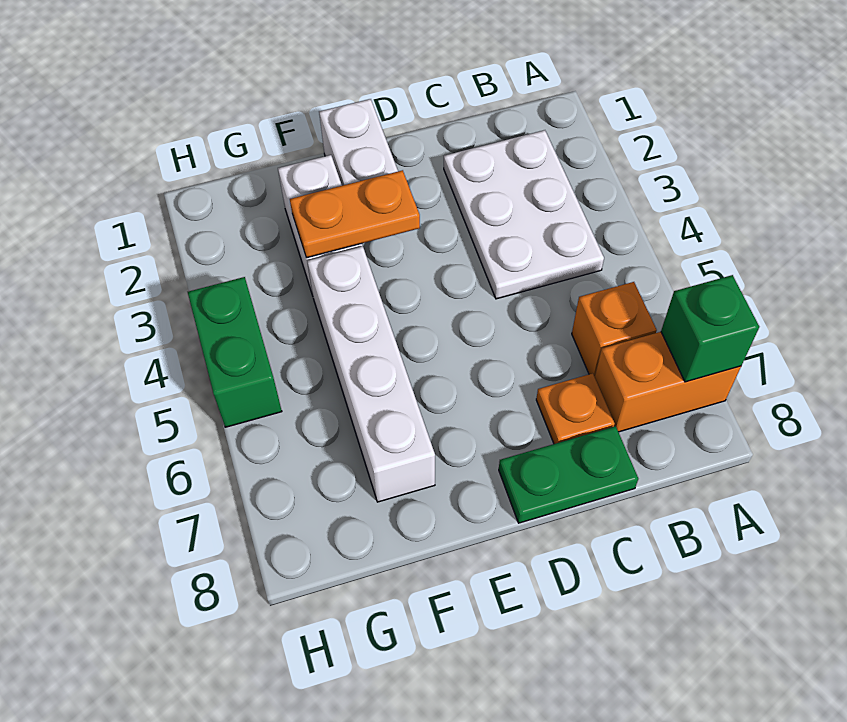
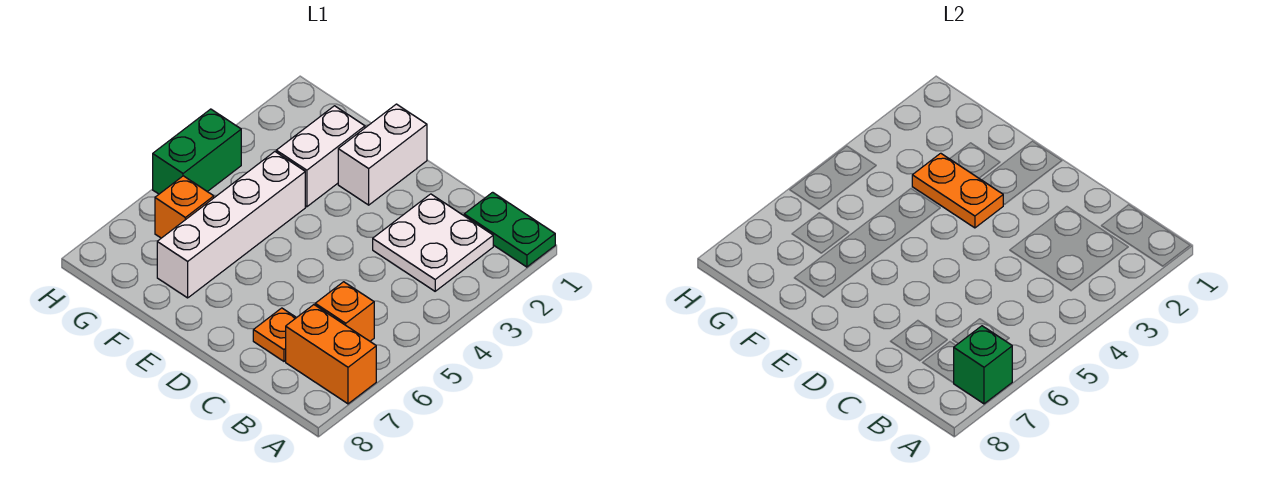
white 2x3 plate [444,130,604,299] -> white 2x2 plate [373,194,493,291]
green 1x2 plate [499,426,638,523] -> green 1x2 plate moved to [464,192,555,267]
none -> orange 1x1 brick [155,176,214,238]

